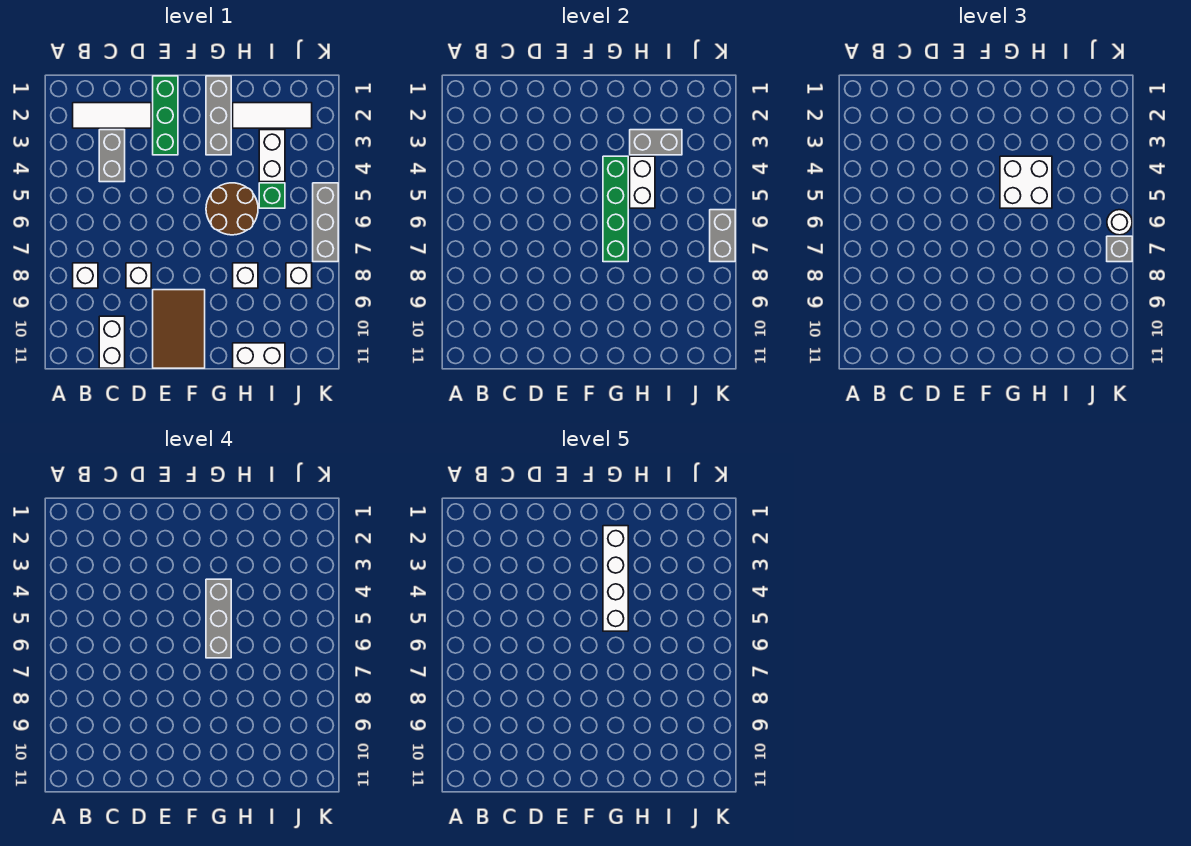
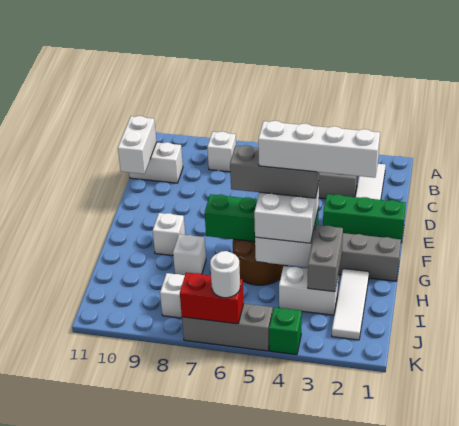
white 1x1 brick [126,263,151,288] -> white 1x1 brick moved to [153,213,185,256]
brown 2x3 tile [153,290,205,368] -> none
white 1x2 brick [233,343,285,368] -> white 1x2 brick moved to [118,116,156,174]
green 1x1 brick [259,183,285,208] -> green 1x1 brick moved to [269,307,302,355]
grey 1x2 brick [710,210,735,262] -> red 1x2 brick [180,272,244,324]
grey 1x1 brick [1107,236,1132,262] -> none

